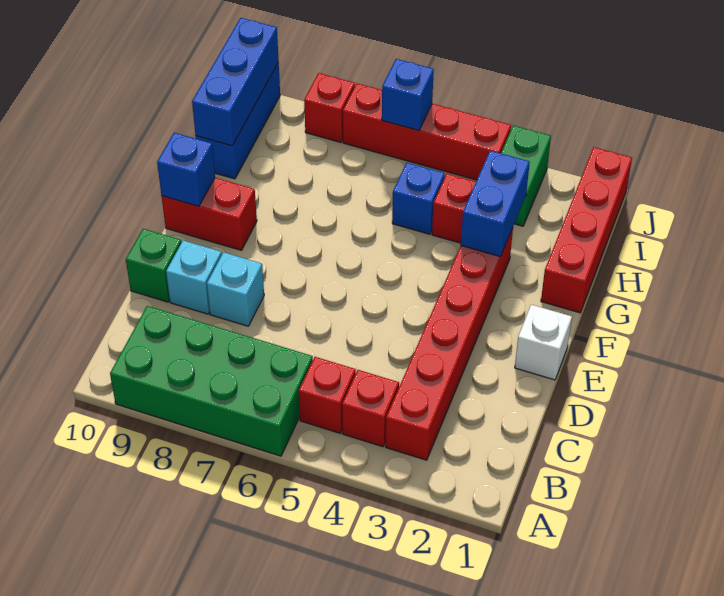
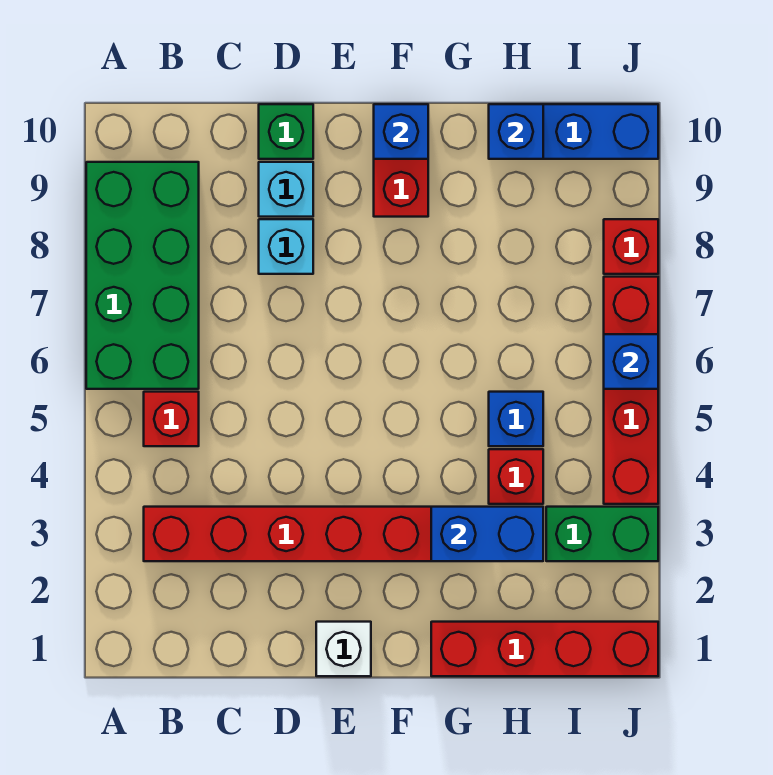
red 1x1 brick [342,370,399,447] -> none
blue 1x3 brick [192,18,279,146] -> blue 1x1 brick [489,104,543,159]

